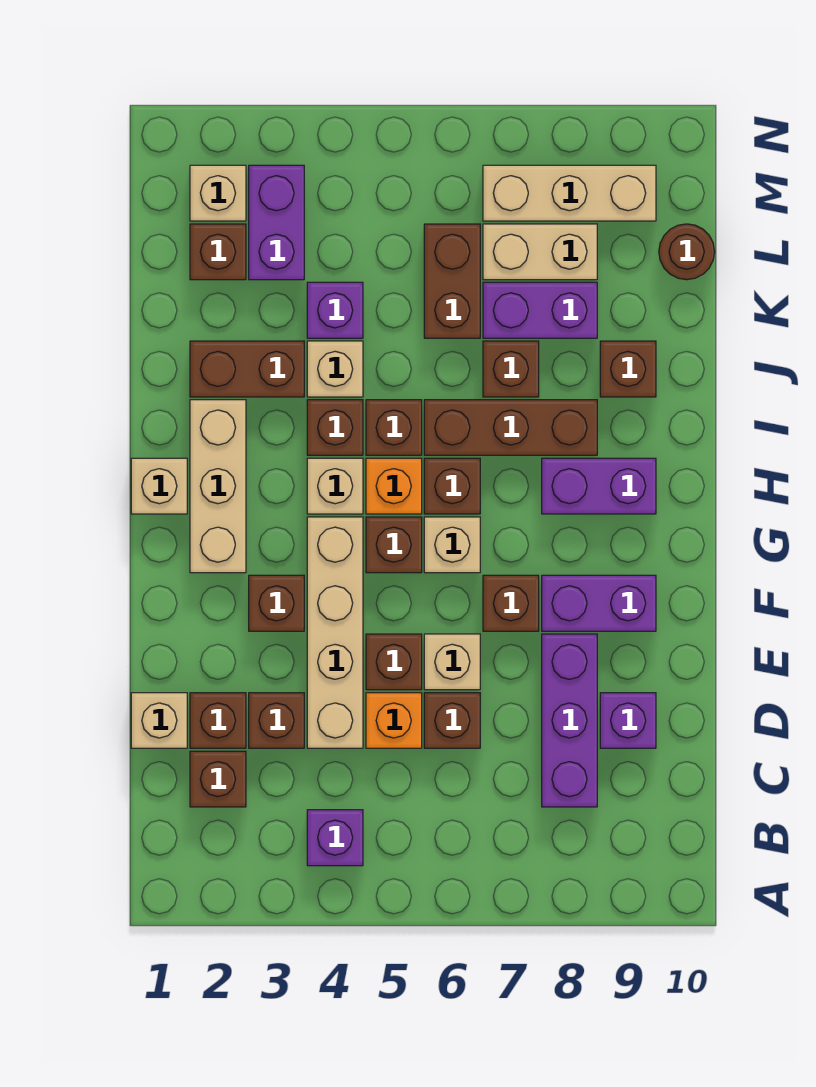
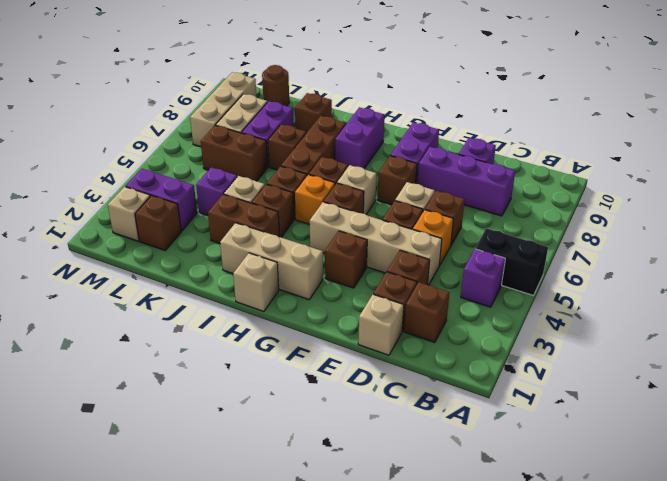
none -> black 1x2 brick [475,228,548,295]
tan 1x1 brick [307,458,363,514] -> none
brown 1x2 brick [190,341,304,397] -> brown 1x2 brick turned to [208,194,279,243]

